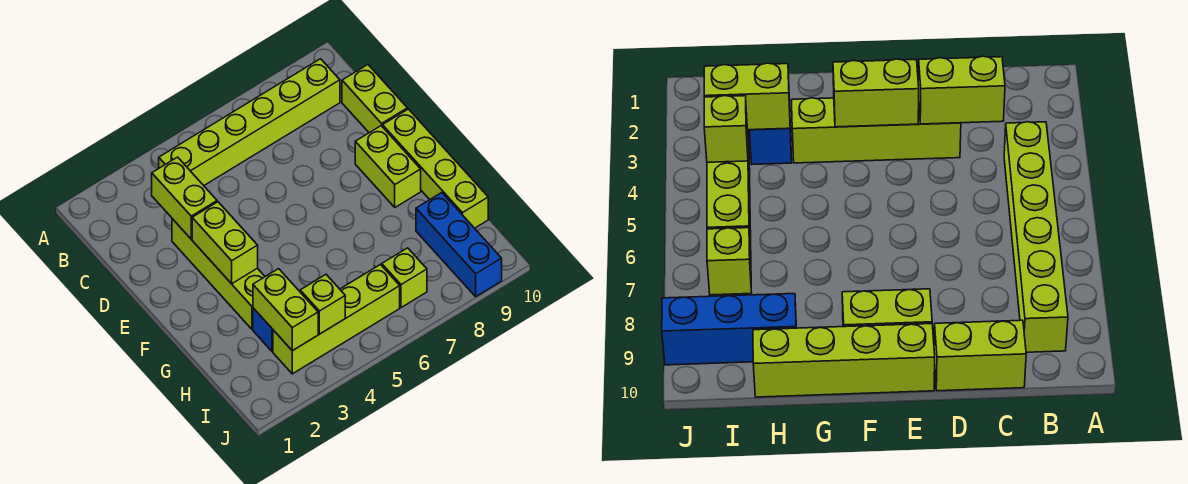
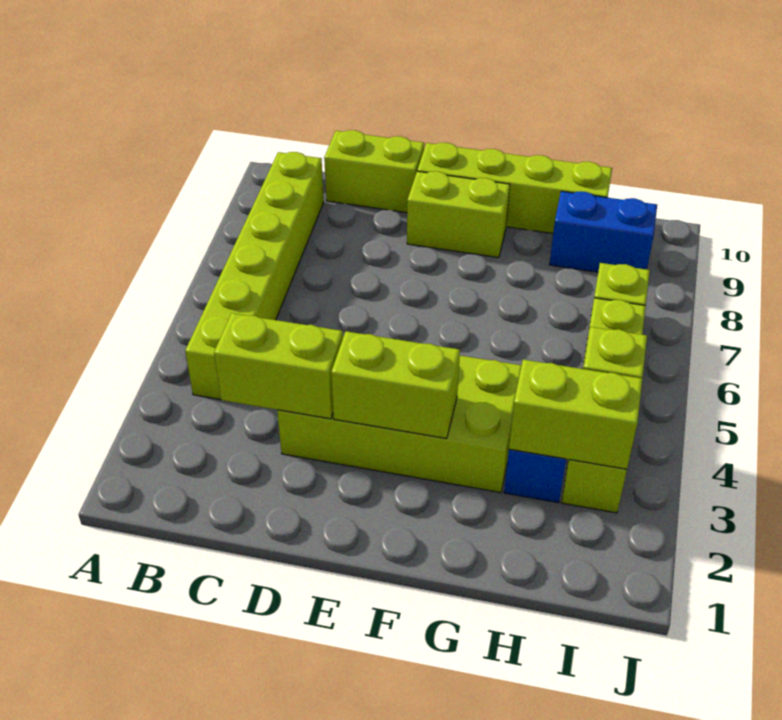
lime 1x4 brick [172,219,265,329] -> lime 2x4 brick [277,355,522,493]
blue 1x3 brick [416,193,502,297] -> blue 1x2 brick [549,191,657,272]

